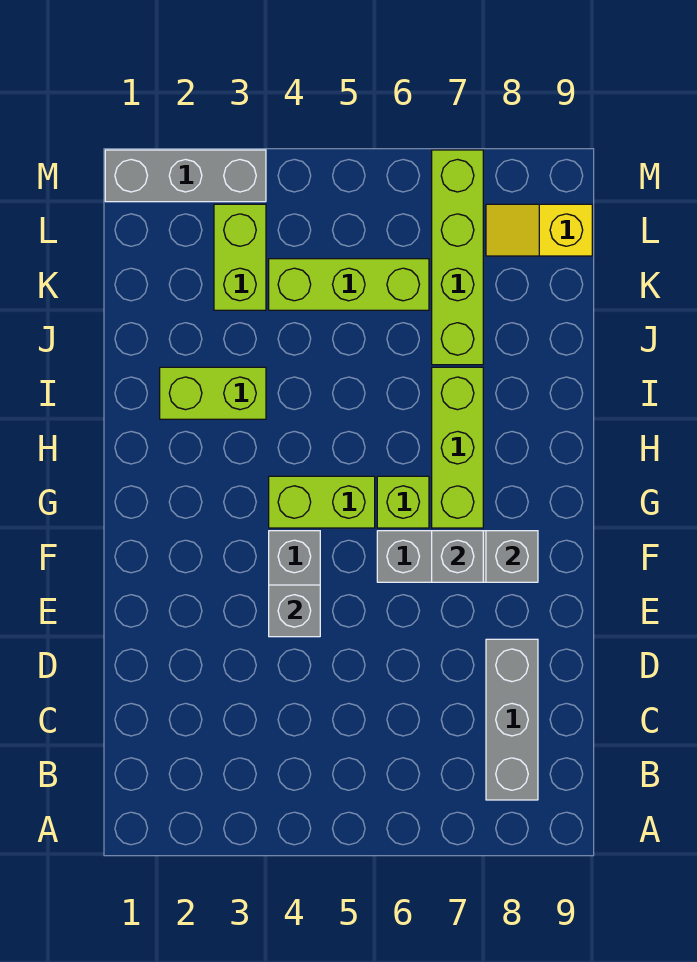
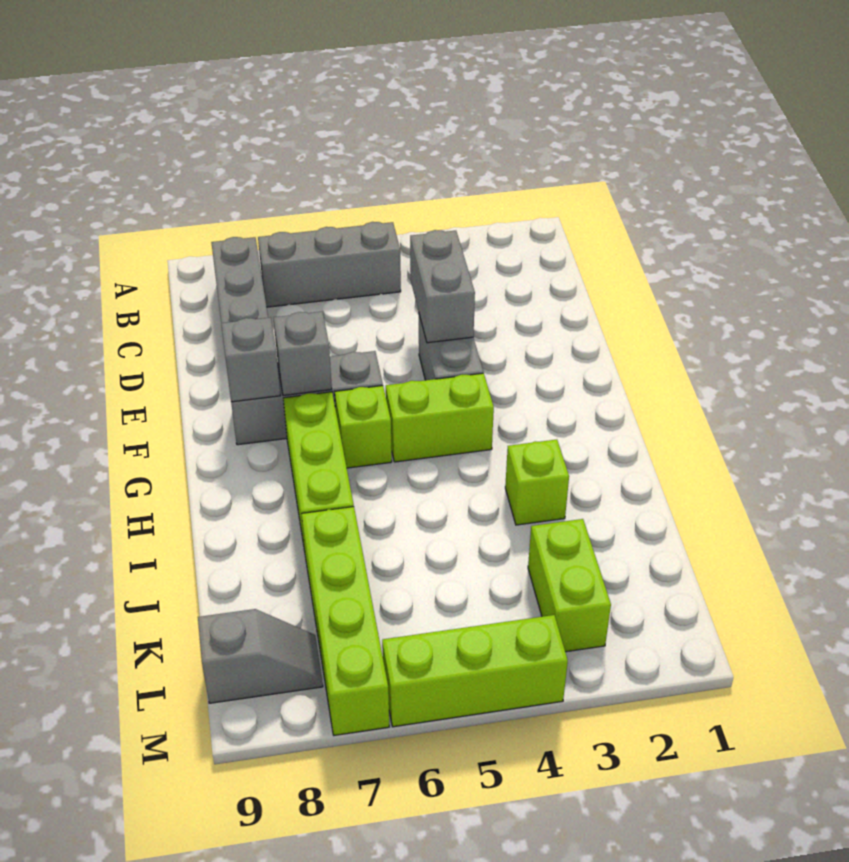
grey 1x1 brick [269,585,320,637] -> grey 1x2 brick [410,230,475,343]
lime 1x2 brick [160,367,266,419] -> lime 1x1 brick [505,440,569,525]
lime 1x3 brick [269,259,429,310] -> lime 1x3 brick moved to [382,615,568,727]
yellow 1x2 slope [486,204,592,256] -> grey 1x2 slope [198,609,323,703]
grey 1x3 brick [105,150,266,202] -> grey 1x3 brick moved to [258,222,401,307]

